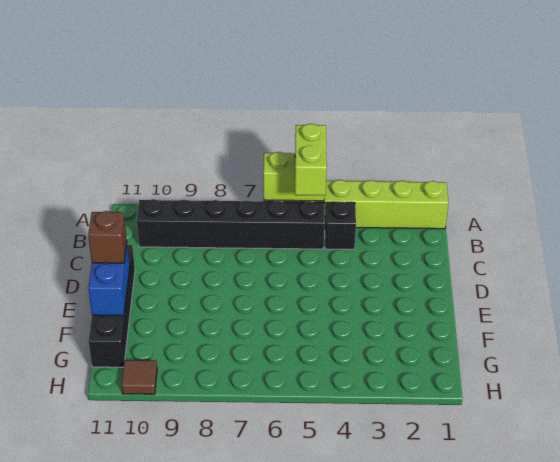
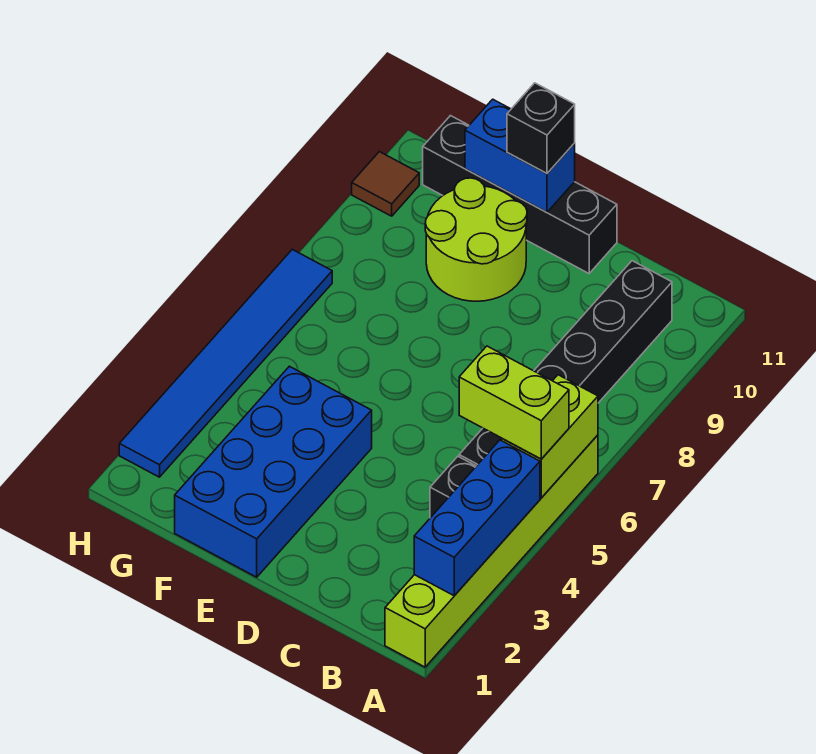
none -> blue 1x3 brick [414,440,540,596]
none -> blue 2x4 brick [175,366,372,577]
none -> lime 2x2 round brick [425,178,527,301]
brown 1x1 brick [88,211,127,263] -> black 1x1 brick [507,83,575,173]
none -> blue 1x6 tile [119,249,332,477]

